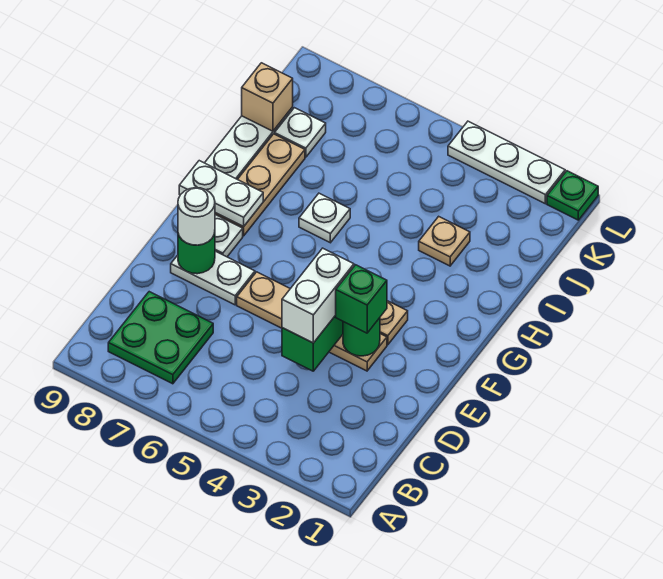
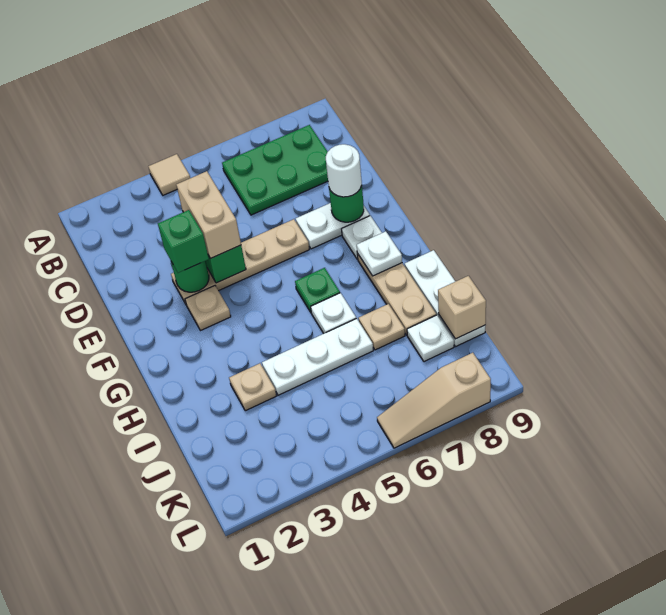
none -> tan 1x1 tile [148,154,190,195]
green 2x2 plate [108,292,213,384] -> green 2x3 plate [222,125,328,215]
white 1x2 brick [282,248,354,343] -> tan 1x2 brick [176,171,241,258]
white 1x2 plate [179,161,263,227] -> white 1x1 plate [357,231,402,276]
none -> tan 1x1 plate [358,304,405,350]
green 1x1 plate [547,171,598,220] -> green 1x1 plate moved to [295,268,340,312]
white 1x3 plate [448,121,565,204] -> white 1x3 plate moved to [262,318,373,395]
none -> tan 1x3 slope [377,353,491,448]

